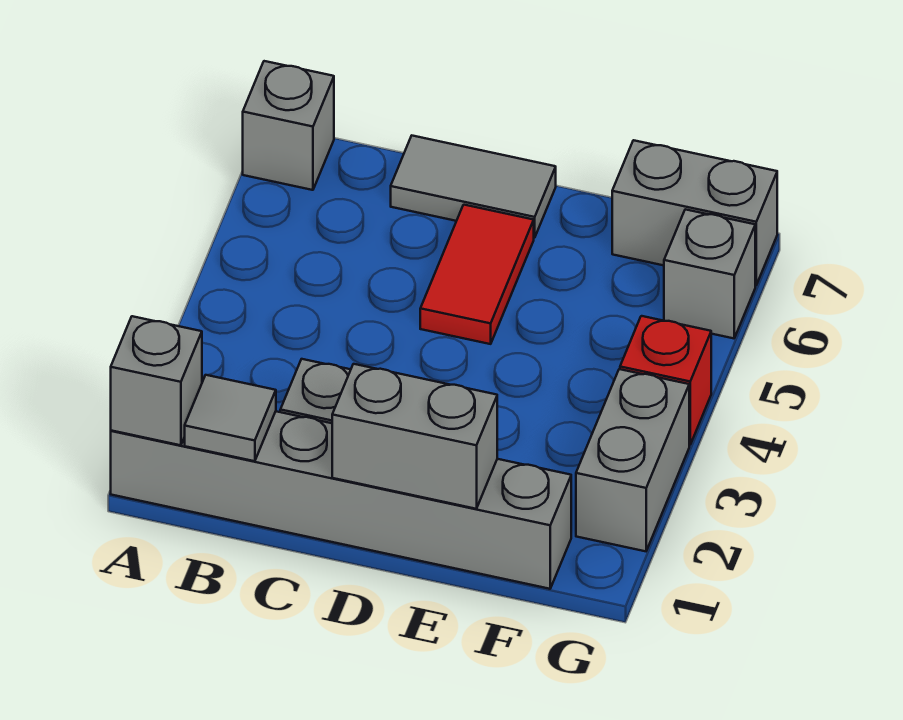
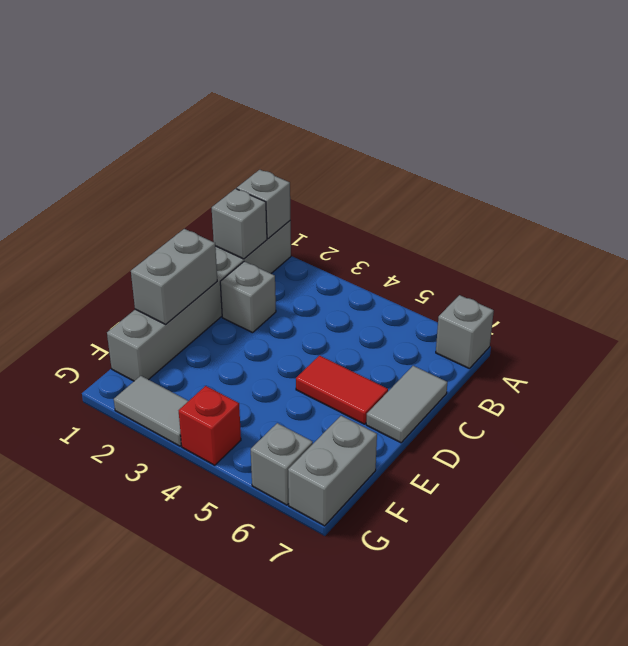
grey 1x1 tile [185,375,276,461] -> grey 1x1 brick [212,189,267,259]
grey 1x2 brick [576,369,689,551] -> grey 1x2 tile [114,376,188,446]

